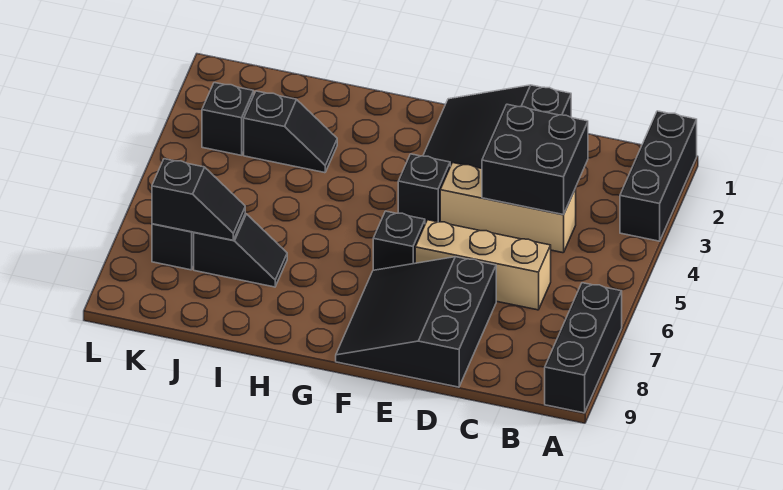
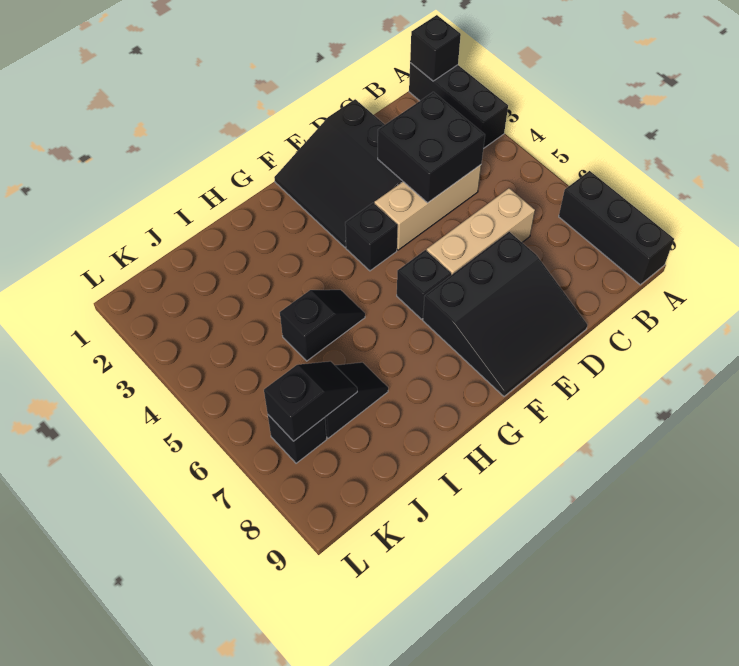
black 3x3 slope [336,257,496,387] -> black 3x3 slope turned to [423,232,587,396]
black 1x2 slope [244,91,337,173] -> black 1x2 slope moved to [280,290,365,361]
black 1x1 brick [202,83,254,155] -> black 1x1 brick moved to [410,15,461,81]

